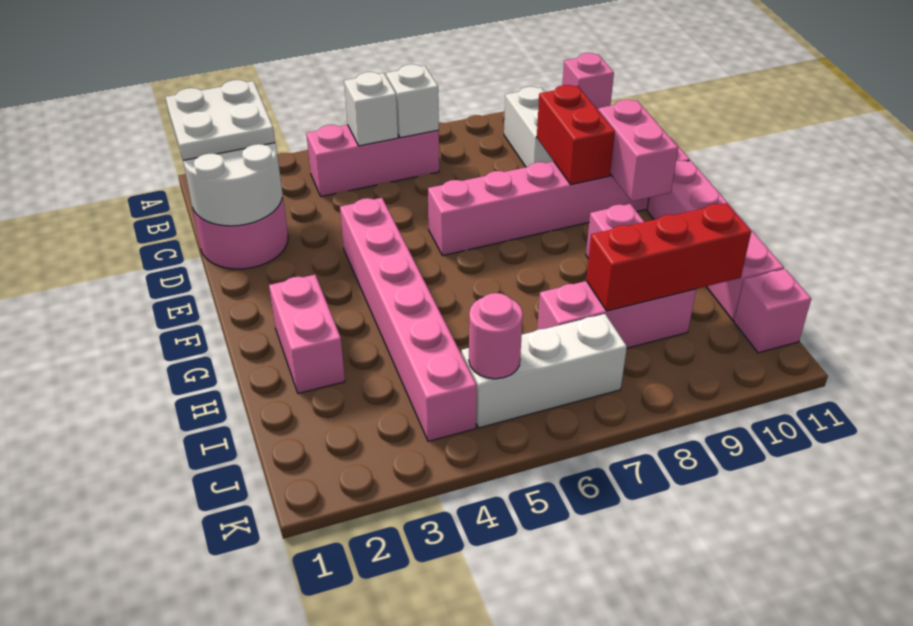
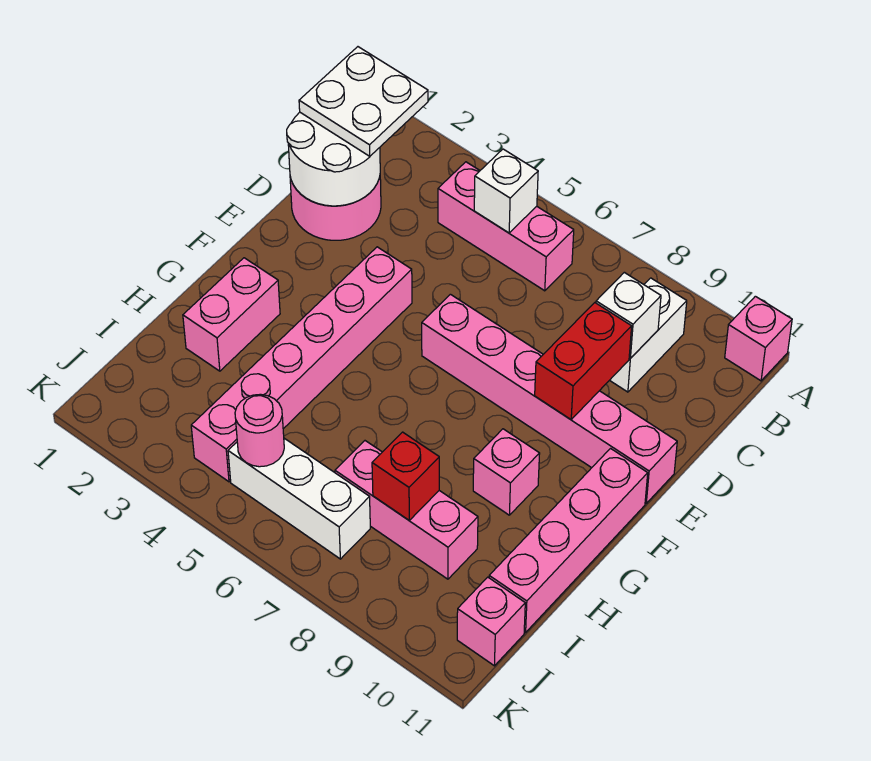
white 1x1 brick [386,64,439,138] -> white 1x1 brick moved to [596,272,661,359]
pink 1x2 brick [598,100,678,201] -> none
red 1x3 brick [586,203,751,311] -> red 1x1 brick [372,432,439,520]

